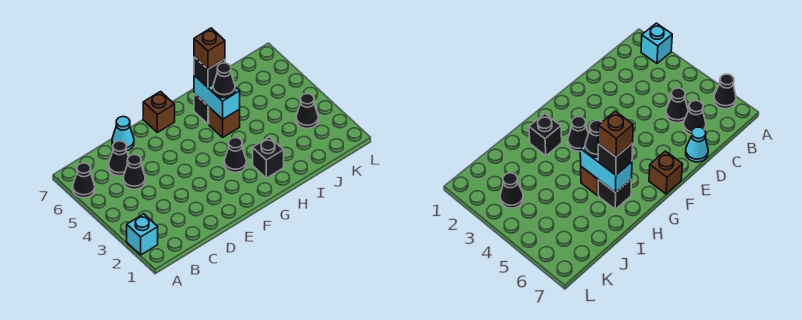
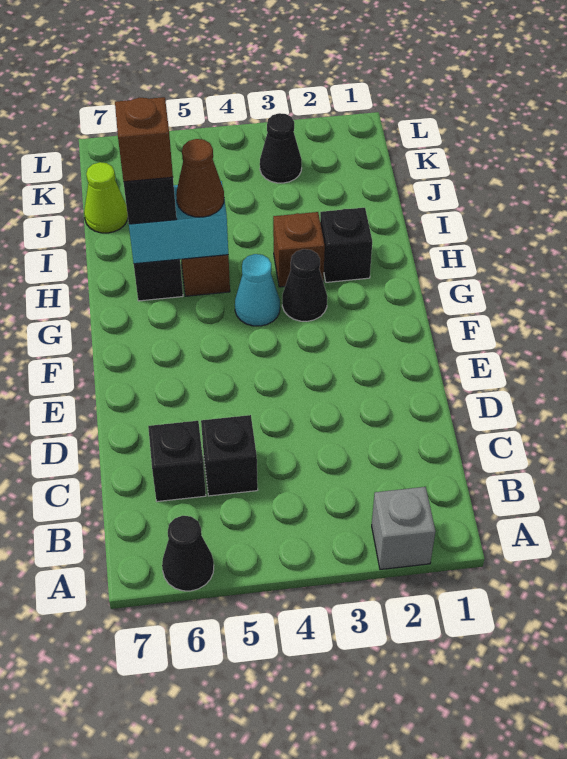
cyan 1x1 brick [127,214,158,255] -> grey 1x1 brick [372,487,435,569]
black 1x1 cone [123,155,145,189] -> black 1x1 brick [201,415,258,496]
black 1x1 cone [109,141,128,176] -> black 1x1 brick [148,421,206,502]
cyan 1x1 cone [112,117,134,151] -> cyan 1x1 cone moved to [235,254,280,326]
brown 1x1 brick [143,92,175,132] -> brown 1x1 brick moved to [273,212,325,287]
black 1x1 cone [213,63,235,98] -> brown 1x1 cone [176,139,224,217]
none -> lime 1x1 cone [84,162,128,233]

